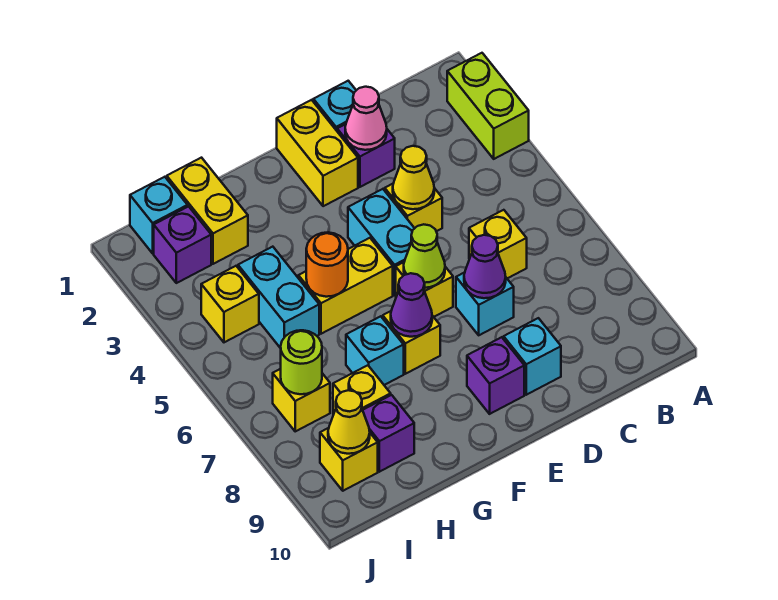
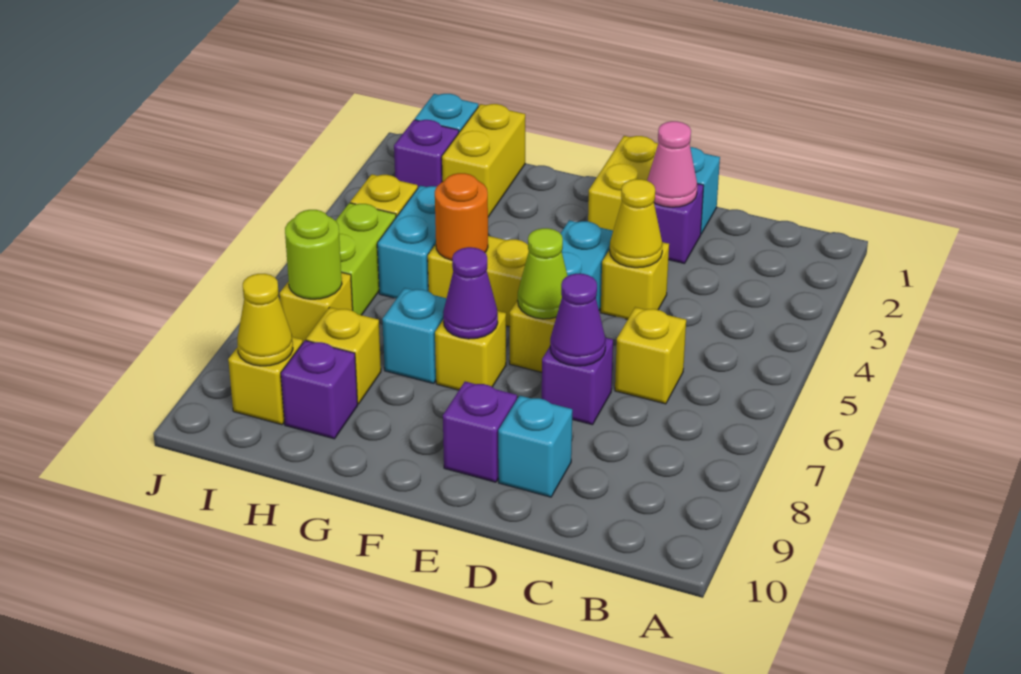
lime 1x2 brick [447,53,529,159] -> lime 1x2 brick moved to [336,203,396,315]
cyan 1x1 brick [456,272,514,335] -> purple 1x1 brick [542,338,613,425]

